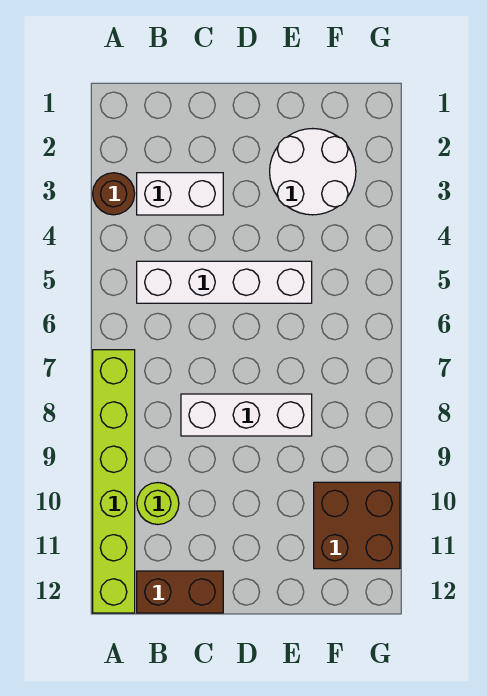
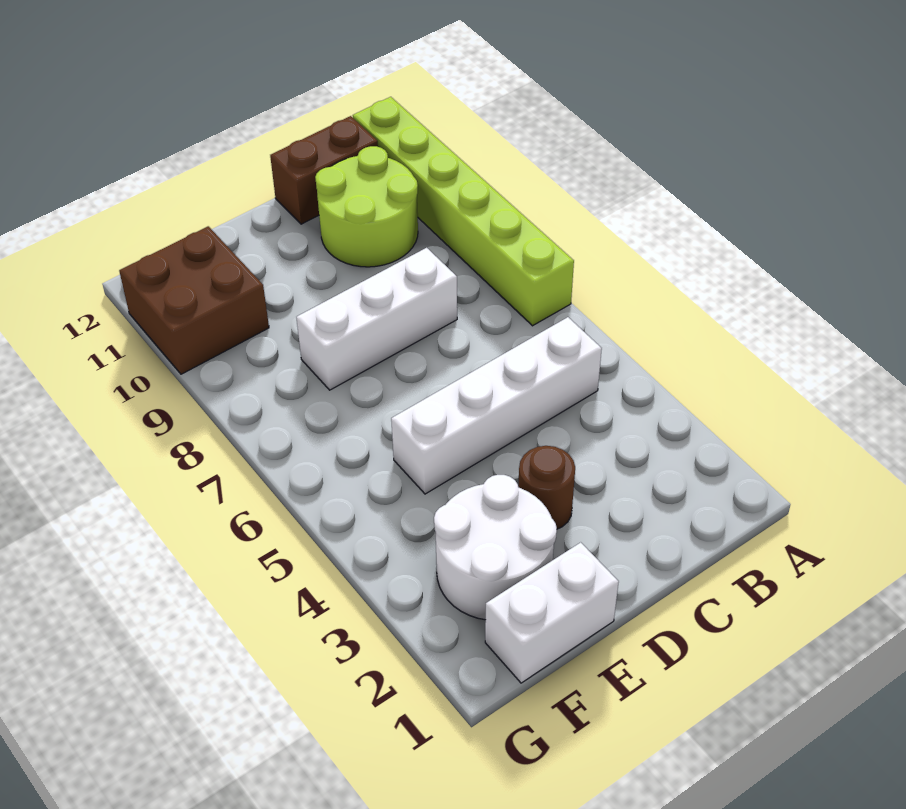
brown 1x1 round brick [93,173,135,215] -> brown 1x1 round brick moved to [518,446,575,529]
white 1x2 brick [137,173,223,215] -> white 1x2 brick moved to [485,542,619,683]
lime 1x1 round brick [137,483,179,525] -> lime 2x2 round brick [315,146,418,267]

